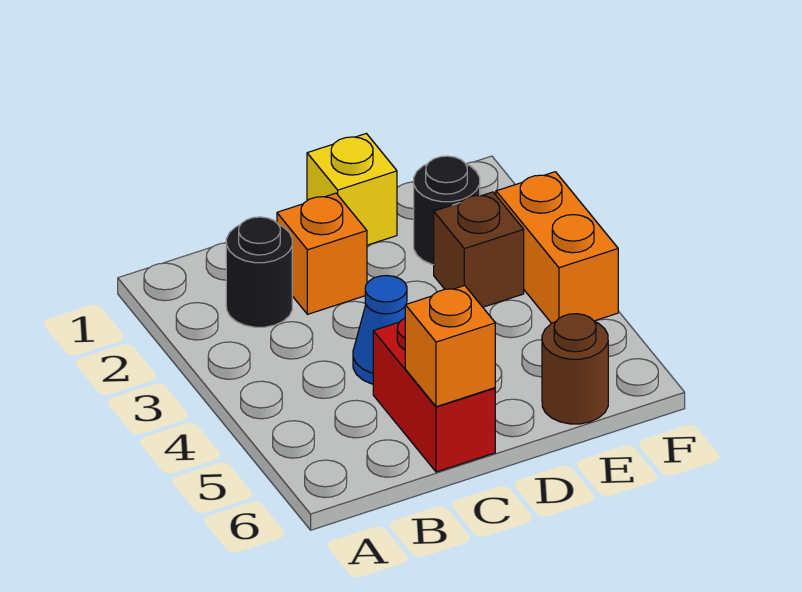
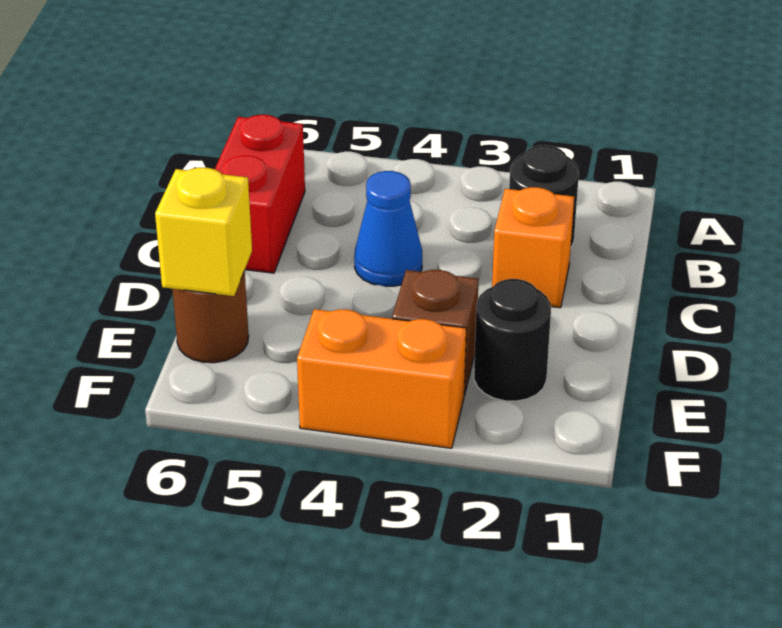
red 1x2 brick [373,318,495,472] -> red 1x2 brick turned to [215,115,305,273]
orange 1x1 brick [405,285,495,407] -> none
yellow 1x1 brick [307,134,397,245] -> yellow 1x1 brick moved to [155,167,252,296]

